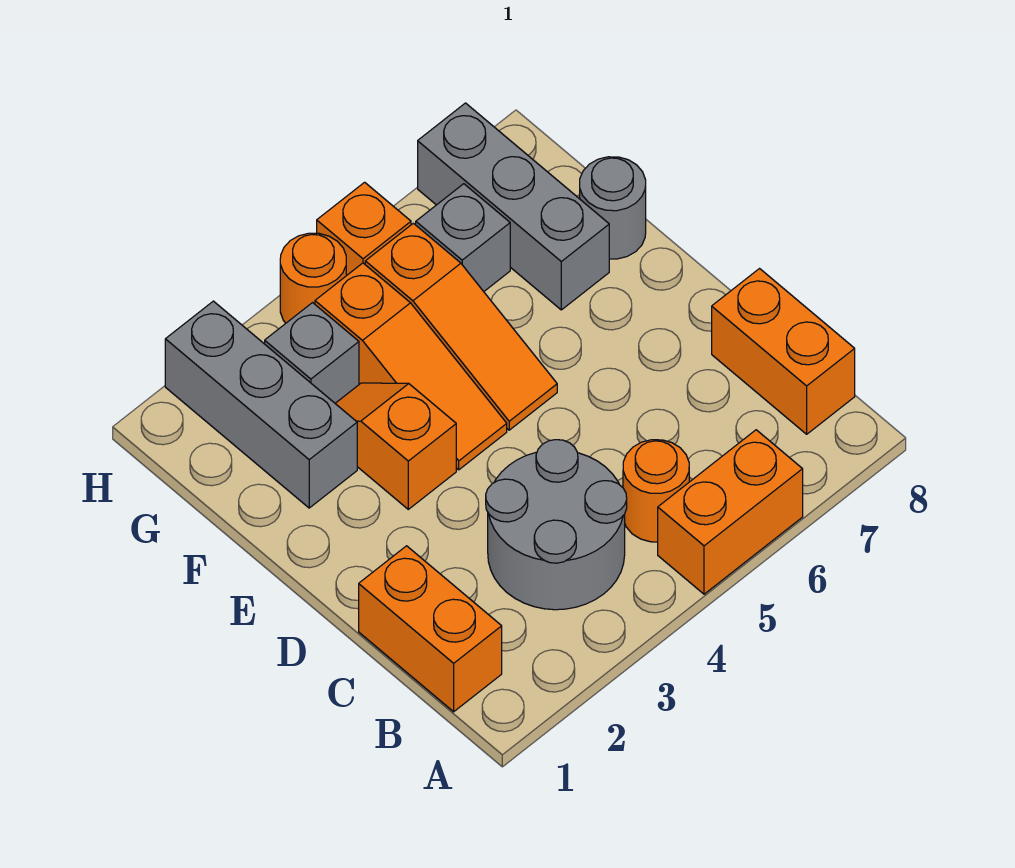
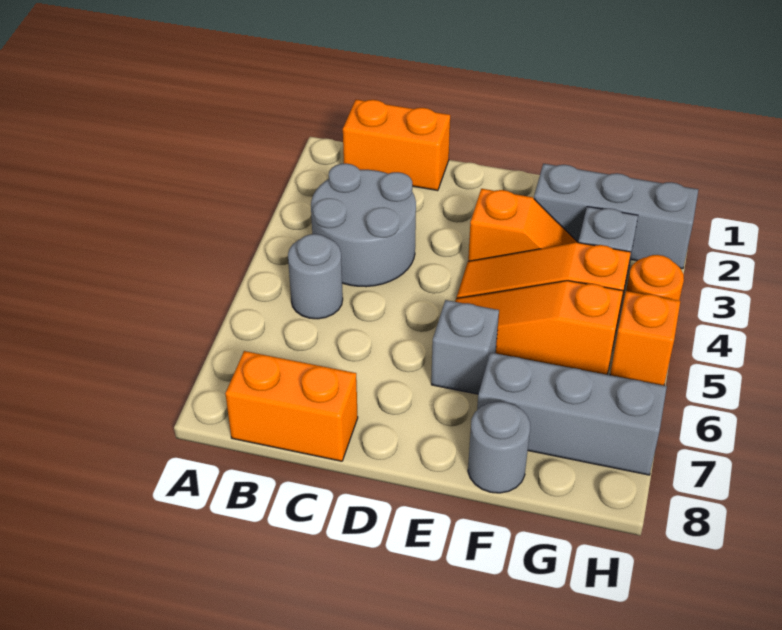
orange 1x2 brick [658,430,803,594] -> none
orange 1x1 round brick [623,440,689,542] -> grey 1x1 round brick [288,234,343,319]
grey 1x1 brick [416,184,510,291] -> grey 1x1 brick moved to [431,300,499,394]

